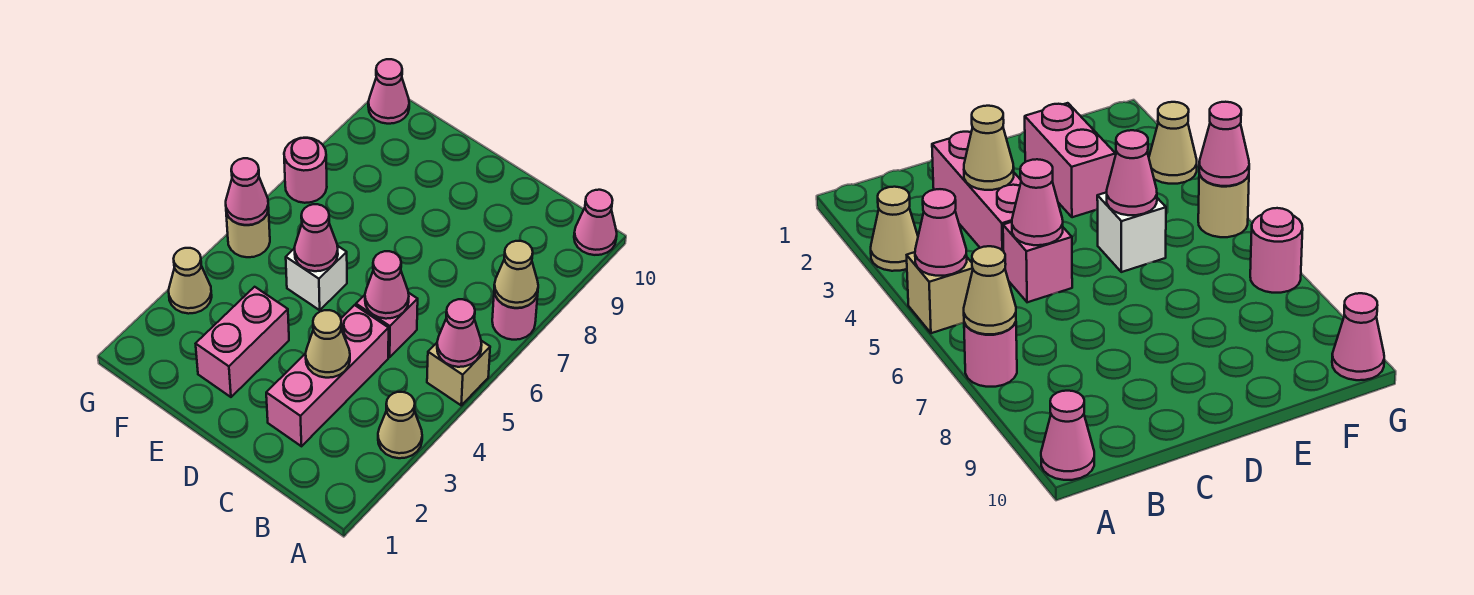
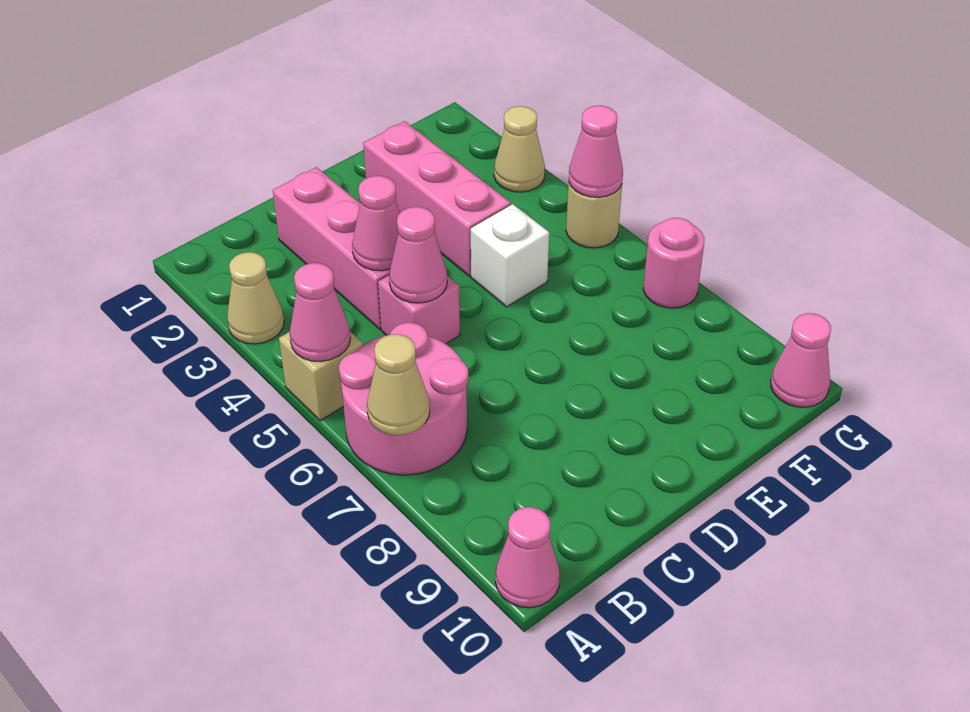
pink 1x1 round brick [492,292,538,340] -> pink 2x2 round brick [339,323,468,475]
tan 1x1 cone [306,310,350,378] -> none
pink 1x2 brick [196,287,289,397] -> pink 1x3 brick [363,121,511,276]
pink 1x1 cone [294,204,338,271] -> pink 1x1 cone moved to [352,176,400,271]

